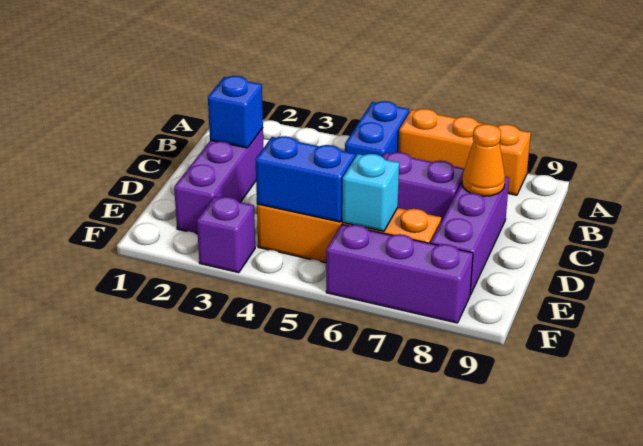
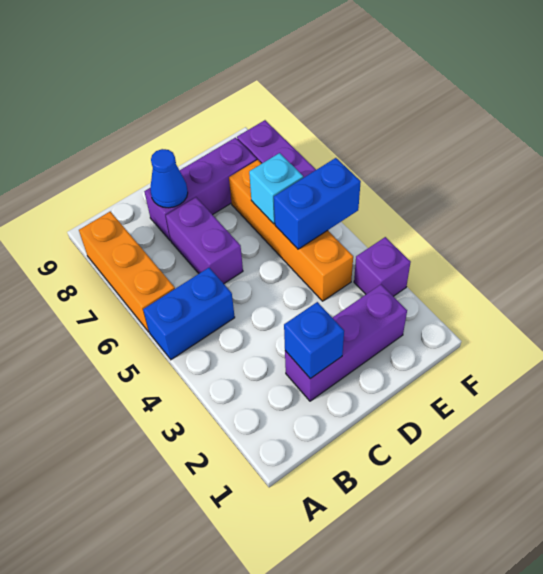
orange 1x1 cone [462,124,505,196] -> blue 1x1 cone [150,149,188,208]
blue 1x2 brick [256,136,355,222] -> blue 1x2 brick turned to [274,158,361,249]

